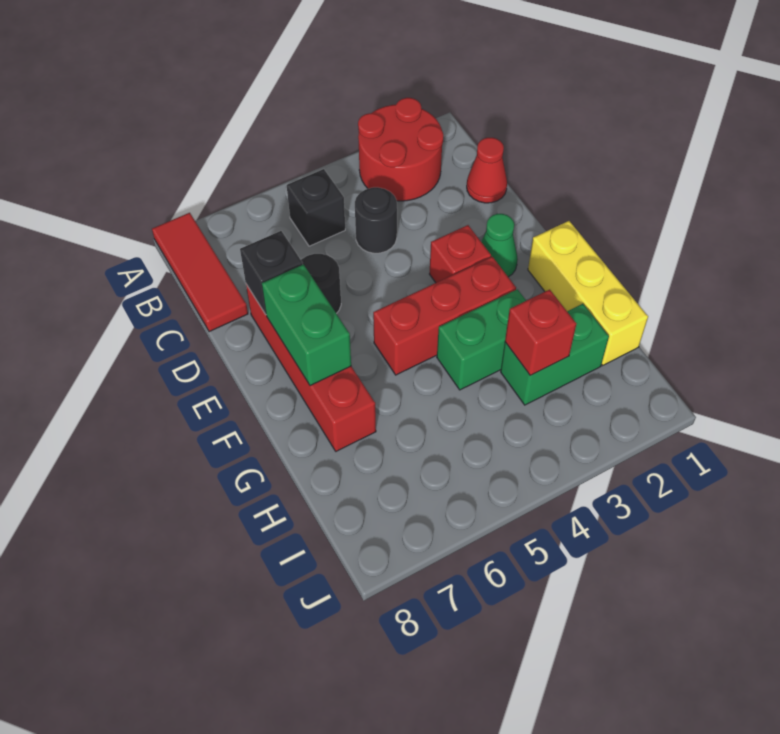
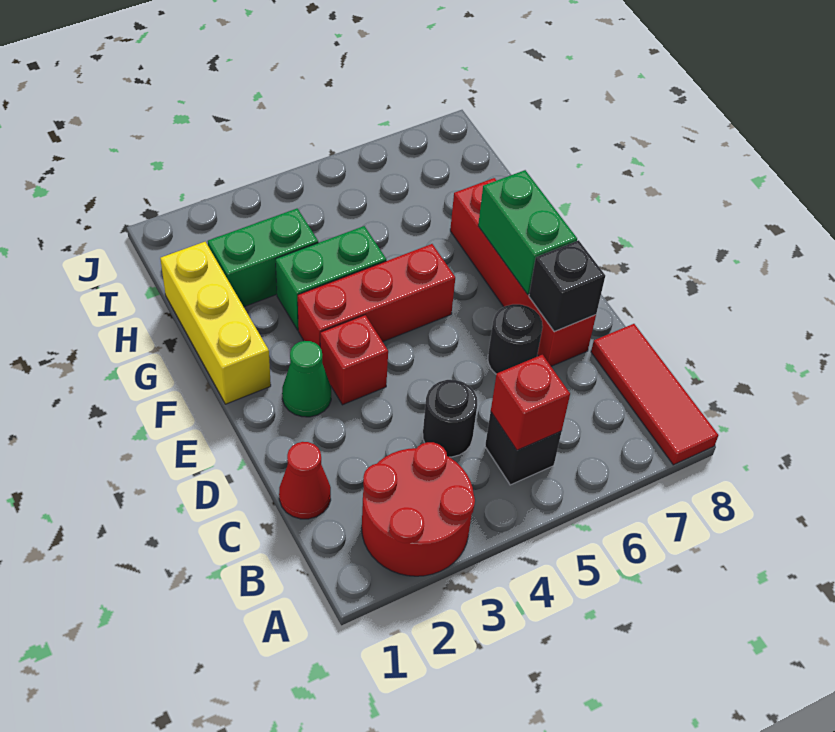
red 1x1 brick [505,290,576,375] -> red 1x1 brick moved to [491,355,570,450]

